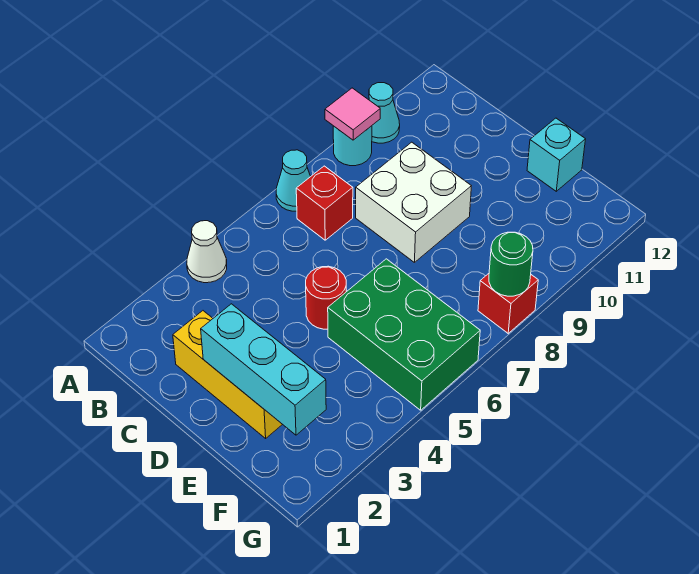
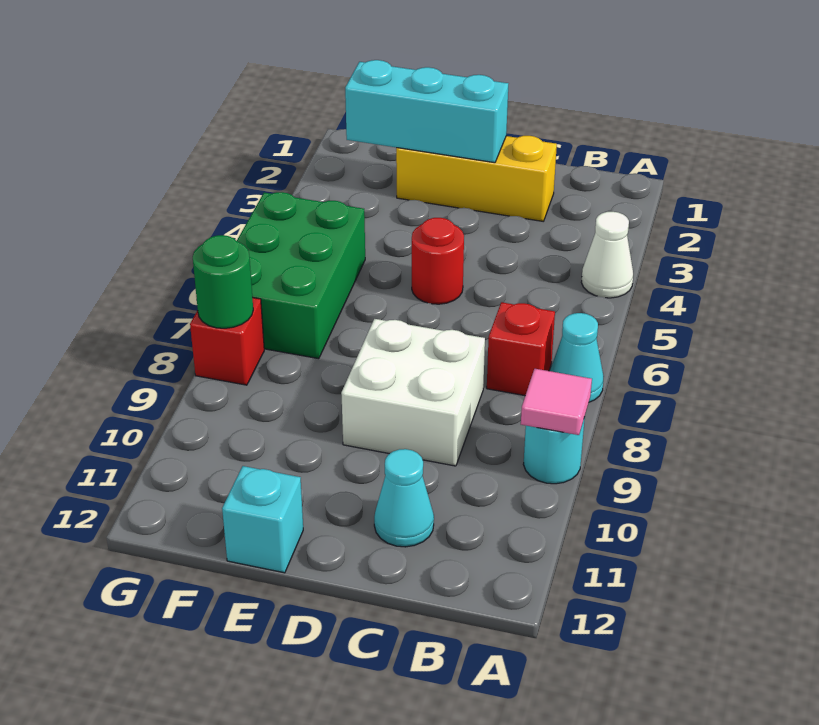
cyan 1x1 cone [369,83,400,143] -> cyan 1x1 cone moved to [374,449,434,547]
green 2x3 brick [328,259,480,410] -> green 2x3 brick turned to [237,192,365,359]

